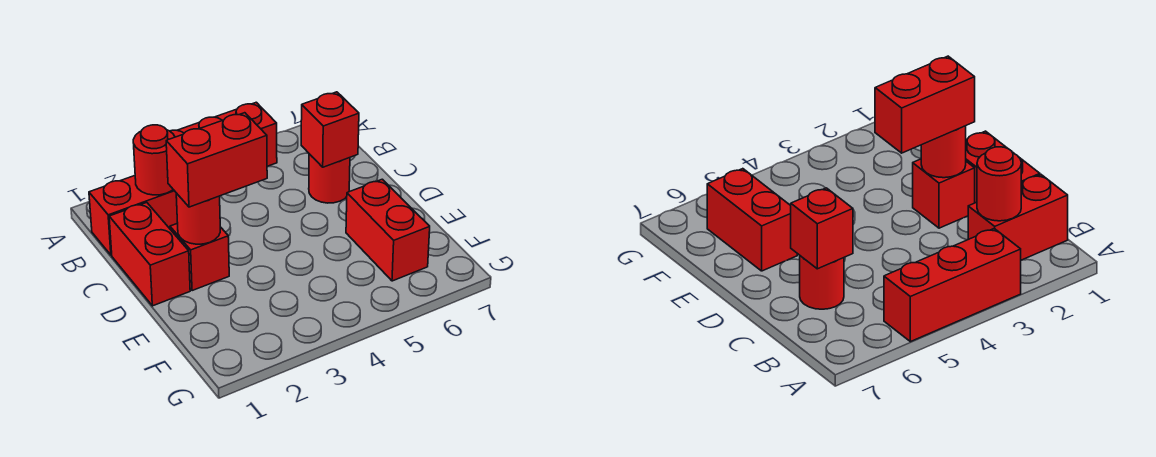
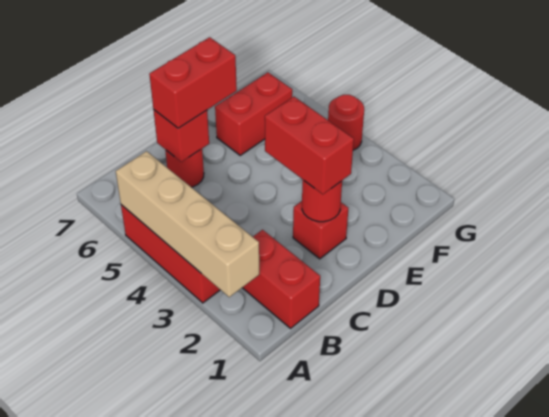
none -> tan 1x4 brick [116,151,259,297]
red 1x1 round brick [133,125,175,195] -> red 1x1 round brick moved to [328,95,364,150]
red 1x2 brick [109,203,190,306] -> red 1x2 brick moved to [149,37,237,128]

